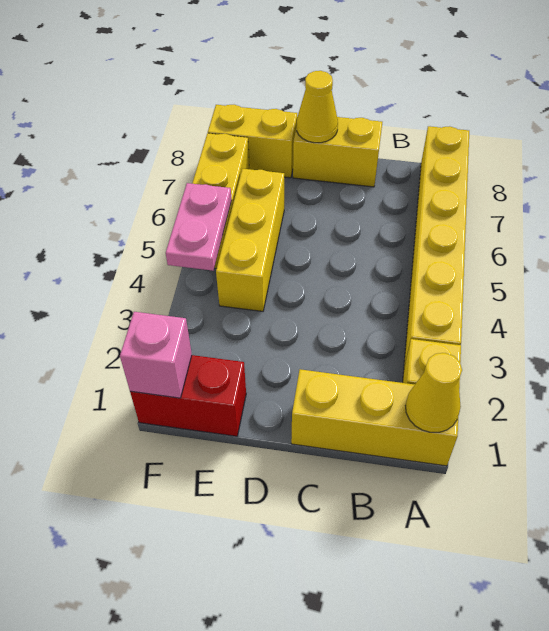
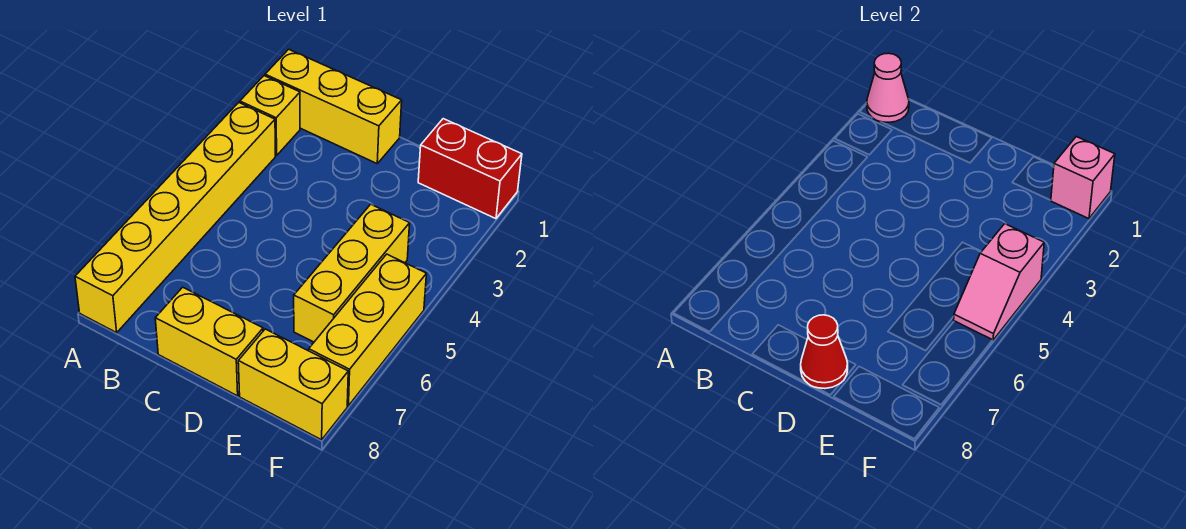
yellow 1x1 cone [405,353,462,432] -> pink 1x1 cone [867,53,909,122]
yellow 1x1 cone [297,71,338,143] -> red 1x1 cone [801,315,848,388]
pink 1x2 plate [166,183,232,271] -> pink 1x2 slope [954,224,1044,340]

